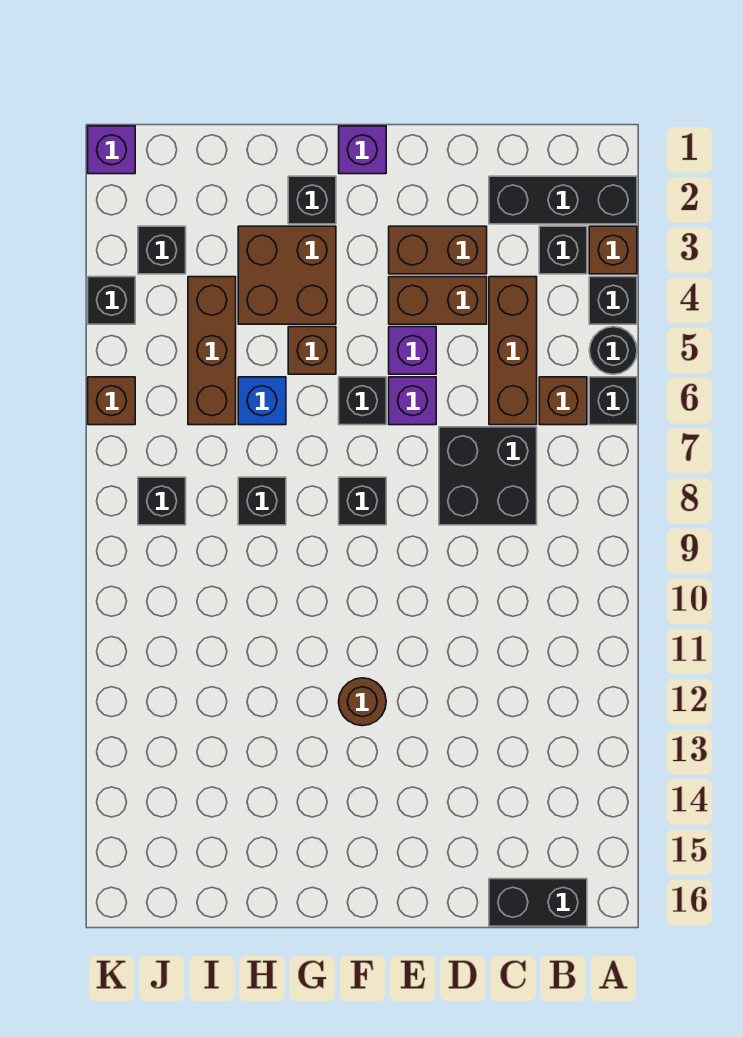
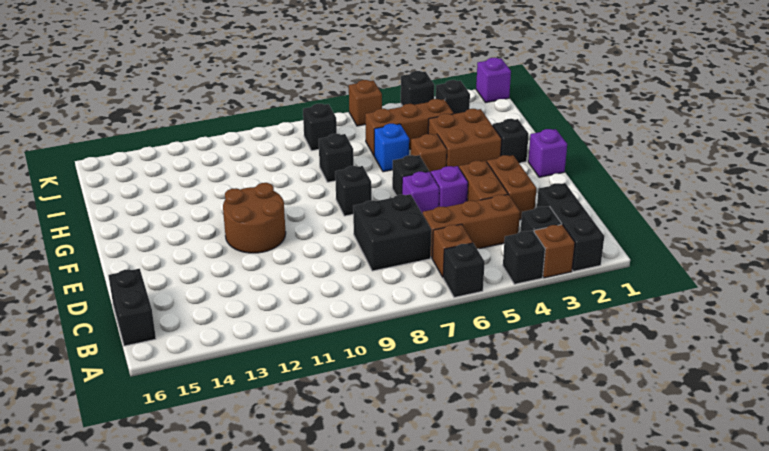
black 1x1 round brick [589,327,637,374] -> none
brown 1x1 round brick [339,678,386,726] -> brown 2x2 round brick [223,183,286,253]

